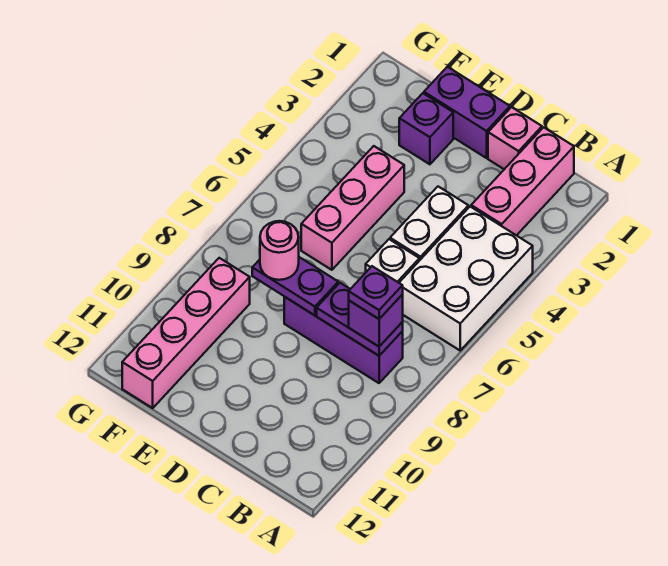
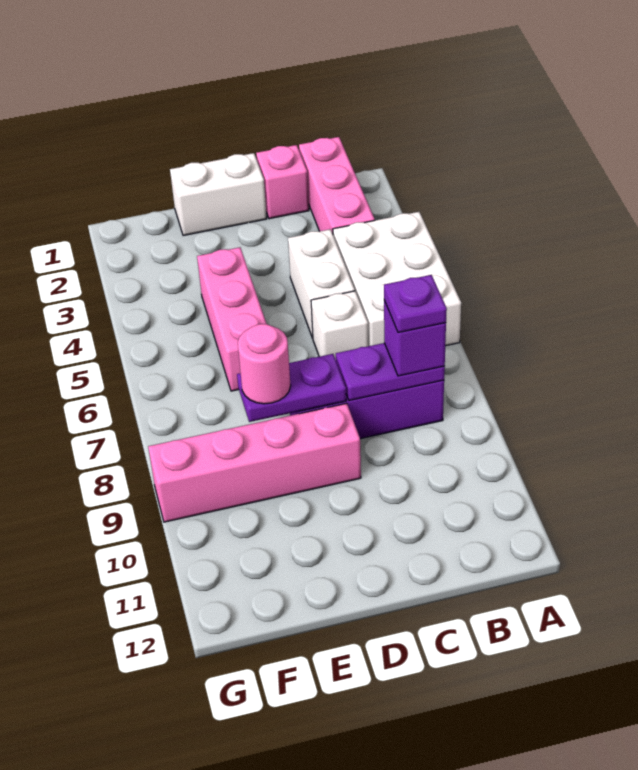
purple 1x2 brick [424,67,510,158] -> white 1x2 brick [170,153,267,236]
purple 1x1 brick [399,93,453,164] -> none
pink 1x4 brick [122,258,250,408] -> pink 1x4 brick turned to [148,403,361,522]

